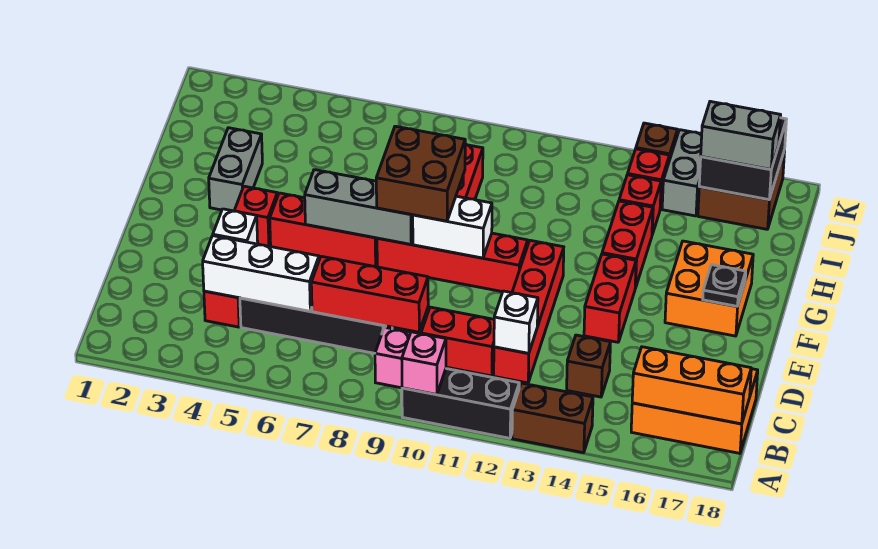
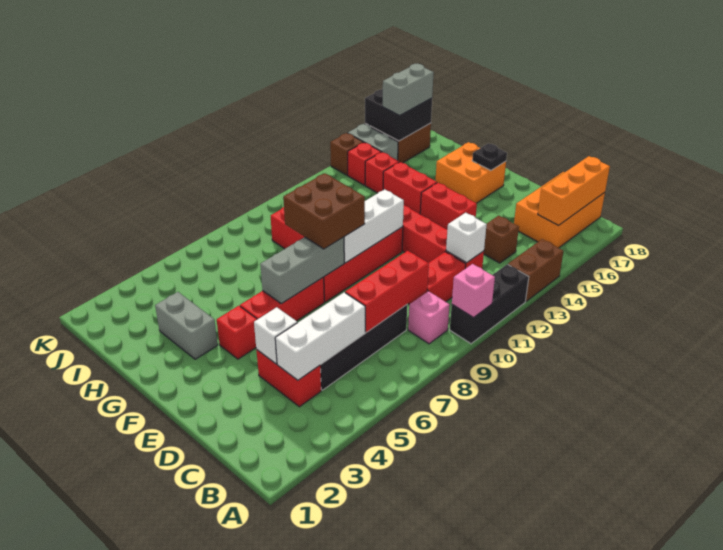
white 1x2 brick [413,196,492,258] -> white 1x3 brick [344,189,404,263]

